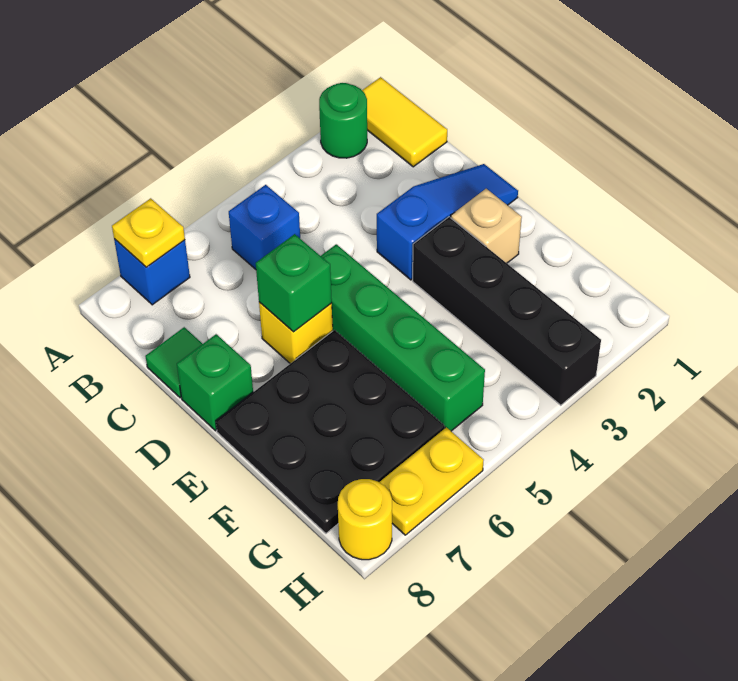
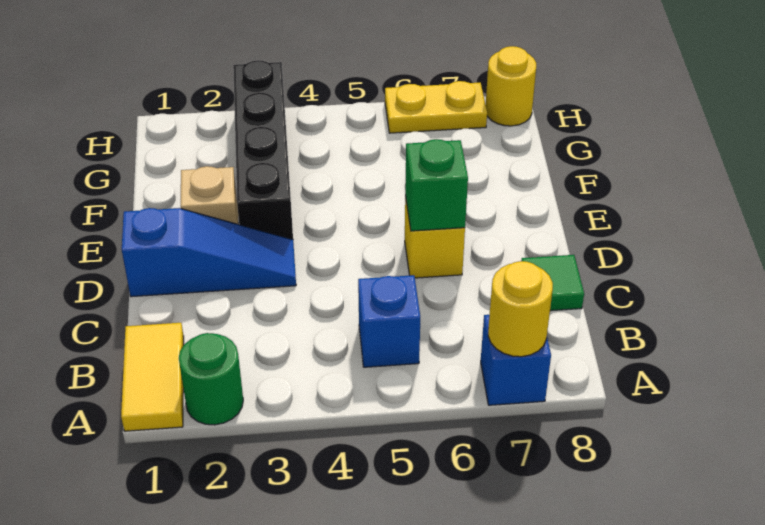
yellow 1x1 plate [112,198,185,267] -> yellow 1x1 round brick [488,261,553,357]
blue 1x3 slope [377,164,518,280] -> blue 1x3 slope turned to [122,208,296,297]
green 1x4 brick [321,244,485,431] -> none
green 1x1 brick [177,334,253,431] -> none
black 3x3 plate [216,330,445,533] -> none

